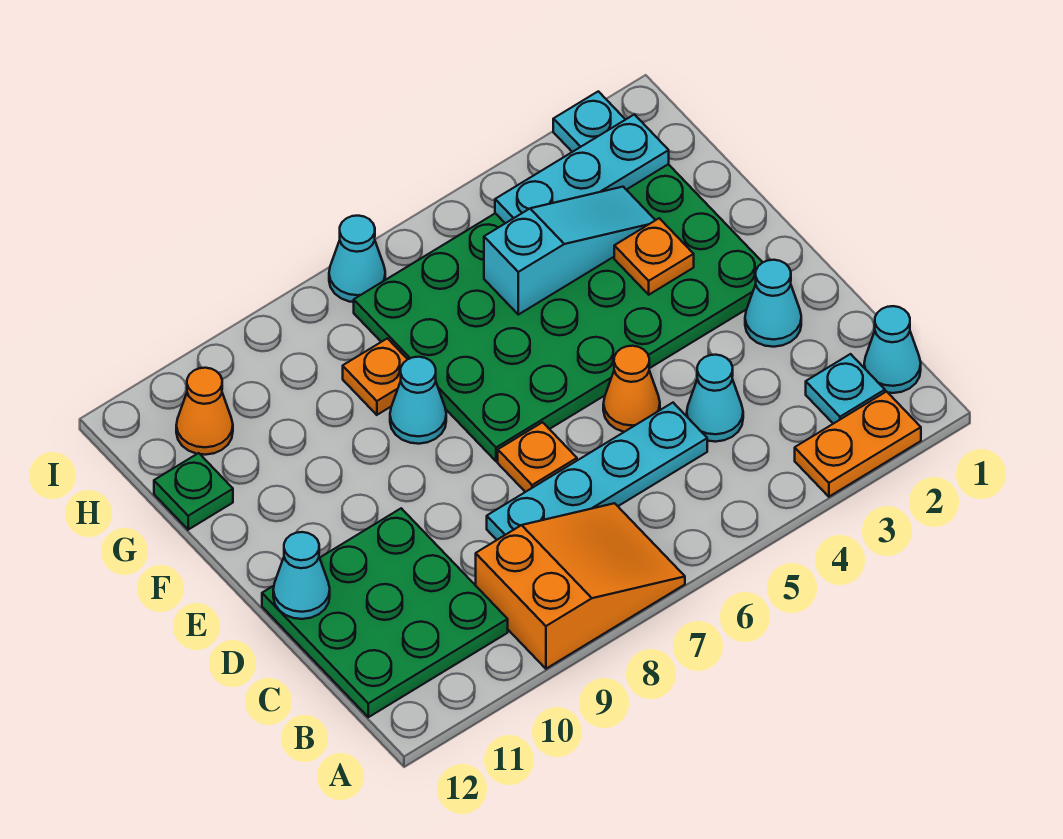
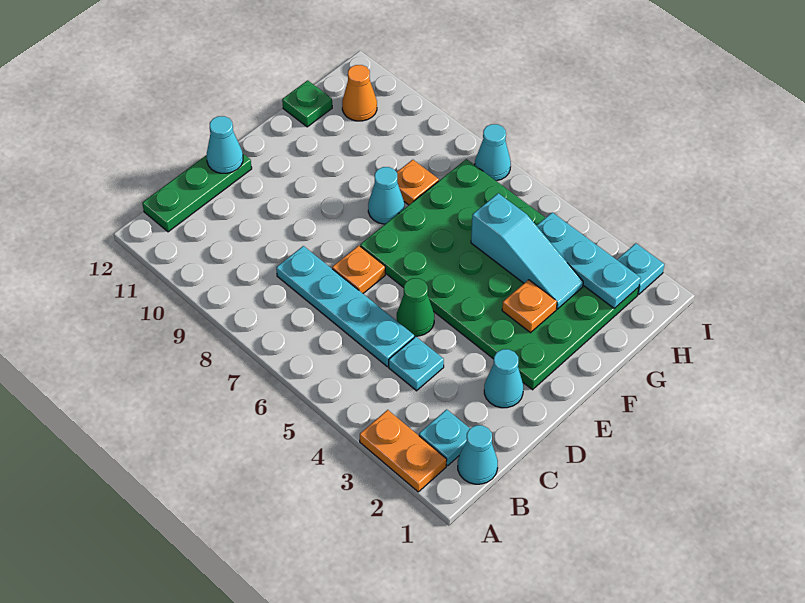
orange 2x3 slope [476,503,685,669] -> none
green 3x3 plate [262,508,508,717] -> green 1x3 plate [142,154,252,232]
cyan 1x1 cone [687,355,743,442] -> cyan 1x1 plate [389,337,444,391]
orange 1x1 cone [603,346,660,432] -> green 1x1 cone [397,278,434,336]

